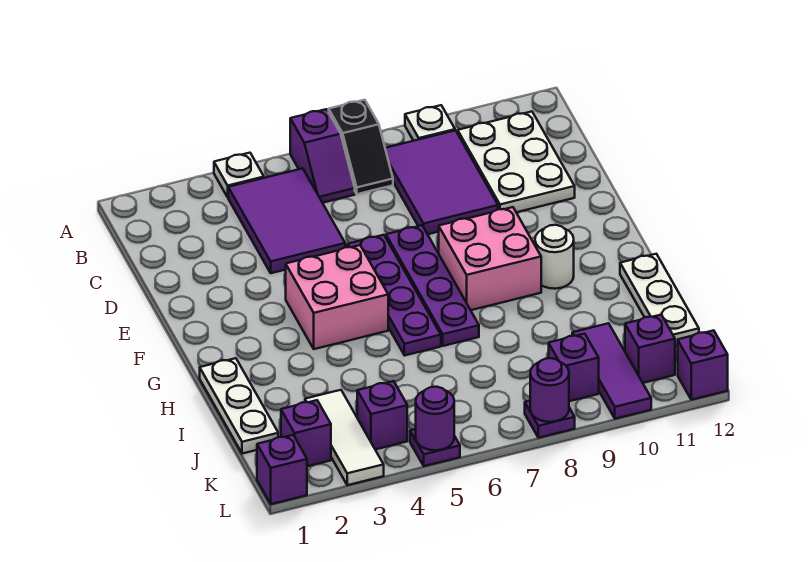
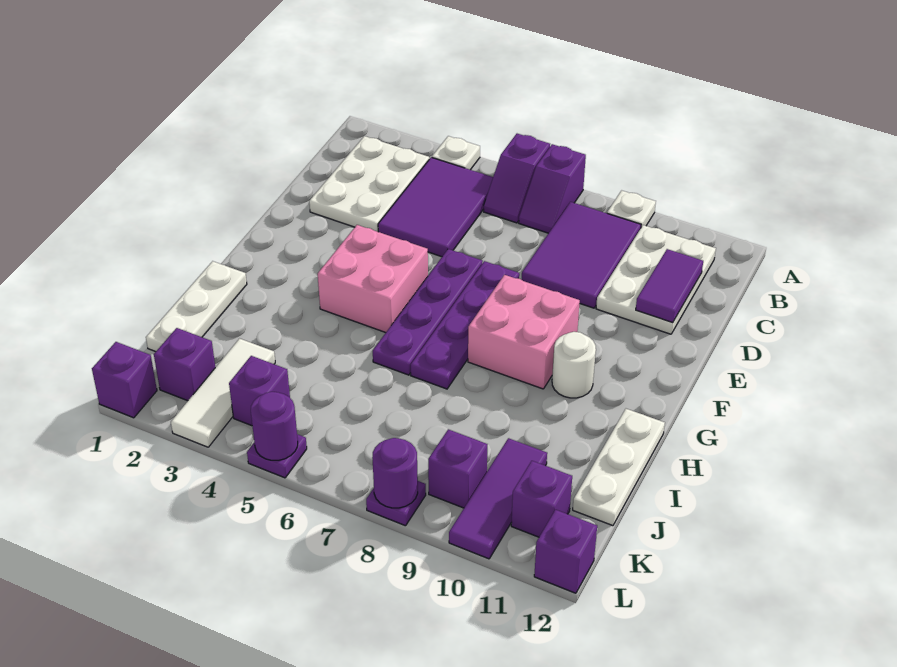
black 1x2 slope [329,100,393,194] -> purple 1x2 slope [519,144,586,233]
none -> white 2x3 plate [309,136,429,232]
none -> purple 1x2 tile [636,249,703,323]

